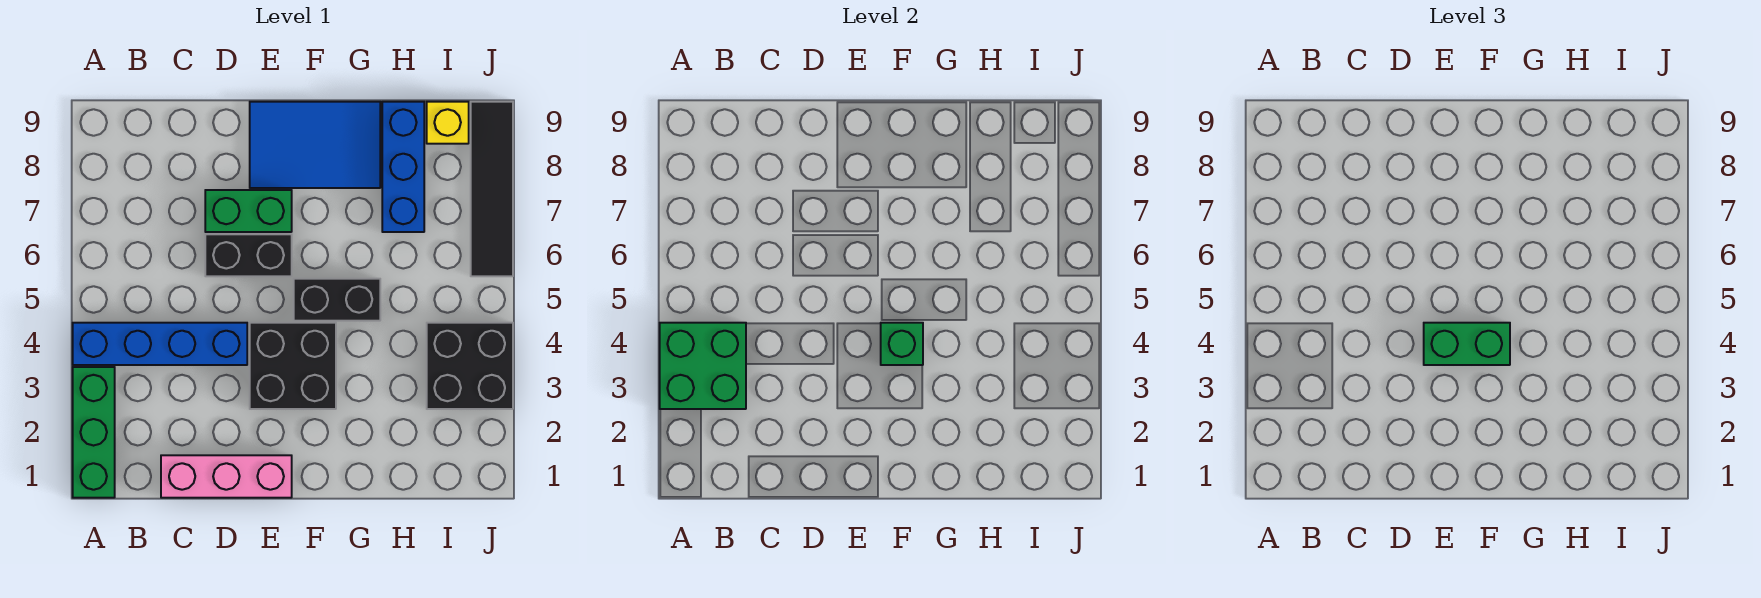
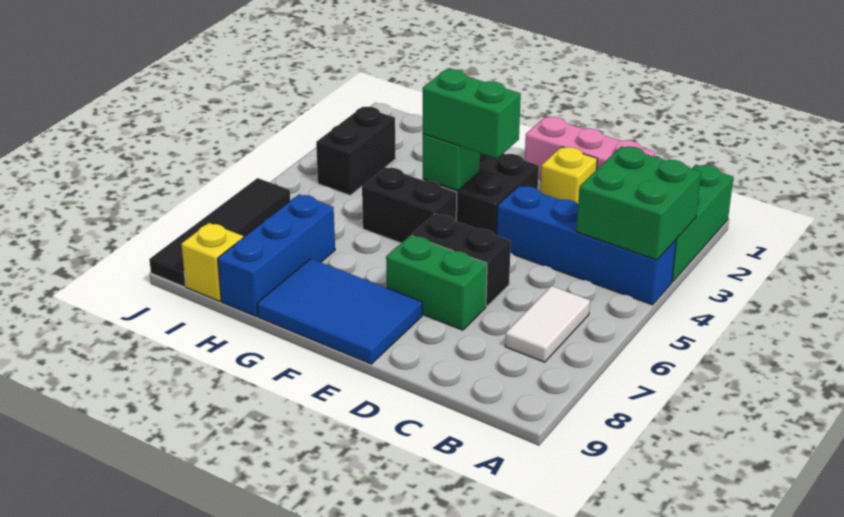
none -> white 1x2 tile [505,286,590,362]
none -> yellow 1x1 brick [540,147,597,203]
black 2x2 brick [427,323,513,409] -> black 1x2 brick [316,107,396,195]

